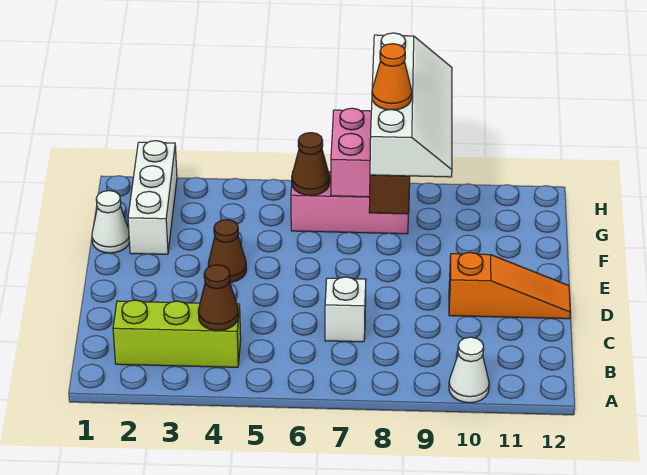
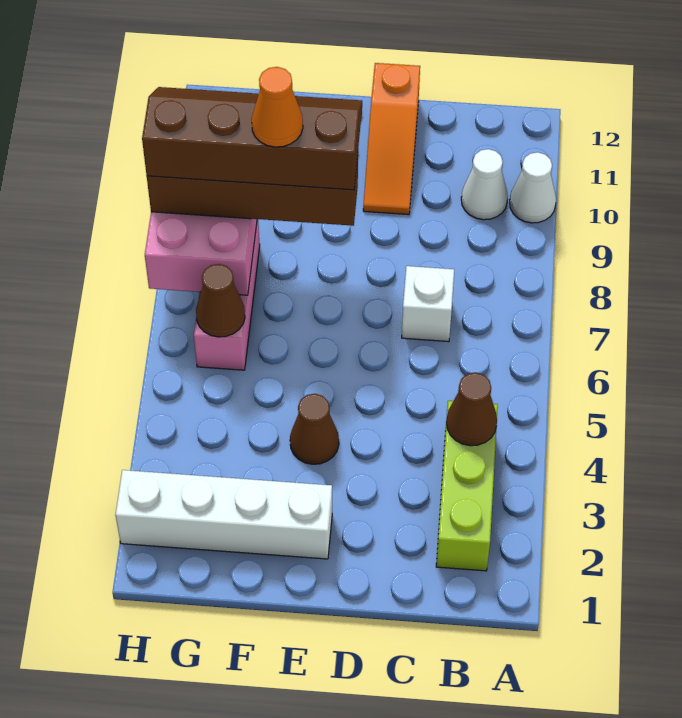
orange 1x3 slope [449,252,570,319] -> orange 1x3 slope turned to [363,63,420,215]
white 2x4 slope [370,33,452,177] -> brown 2x4 slope [142,87,362,190]
white 1x1 cone [92,191,130,253] -> white 1x1 cone moved to [461,149,508,220]
white 1x3 brick [128,141,177,254] -> white 1x4 brick [115,470,332,559]

